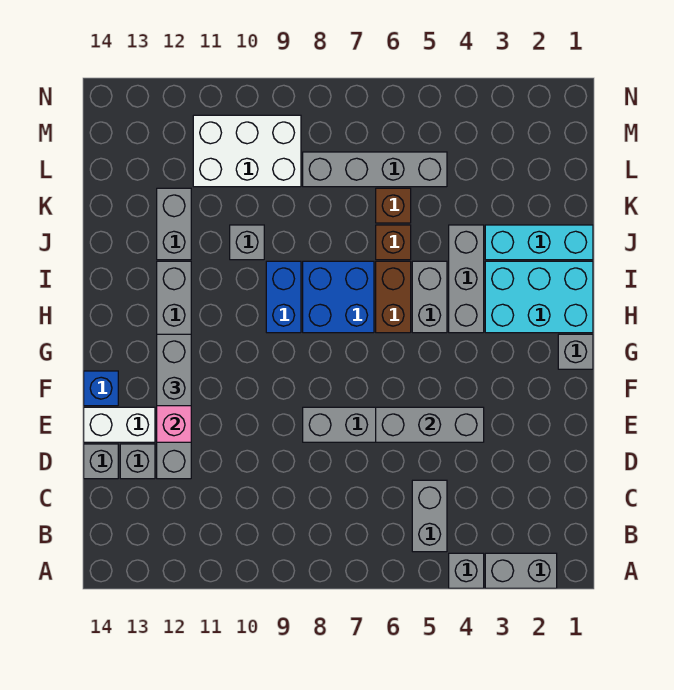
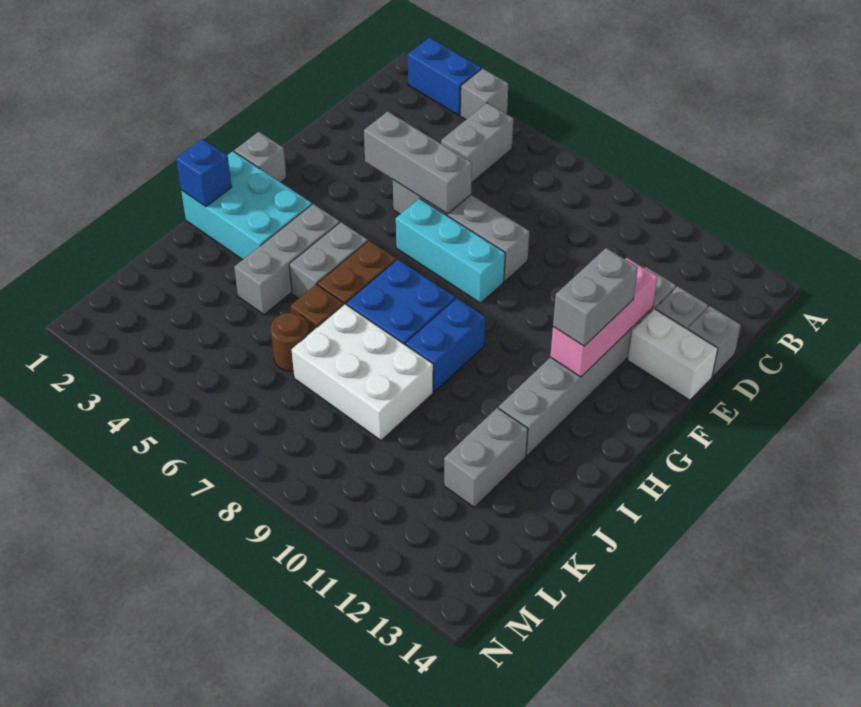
grey 1x2 brick [485,553,557,588] -> blue 1x2 brick [408,38,481,115]
blue 1x1 brick [84,371,118,406] -> blue 1x1 brick moved to [176,139,232,207]
cyan 1x3 brick [485,225,593,260] -> cyan 1x3 brick moved to [396,198,505,303]
grey 1x1 brick [230,225,264,260] -> none
brown 1x1 brick [376,188,411,223] -> brown 1x1 round brick [271,313,309,371]
grey 1x4 brick [303,152,447,187] -> none
white 2x3 brick [193,115,301,187] -> white 2x3 brick moved to [292,304,433,440]

